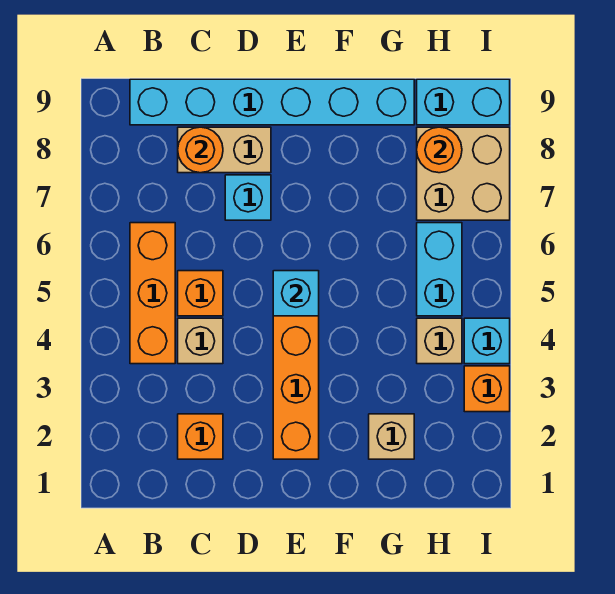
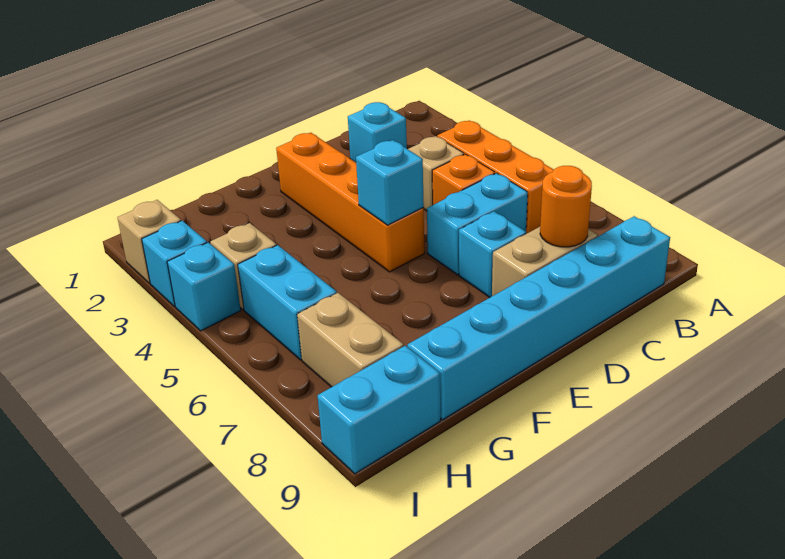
orange 1x1 brick [178,414,223,459] -> cyan 1x1 brick [348,102,407,162]
none -> cyan 1x2 brick [427,173,528,275]
tan 1x1 brick [369,414,414,459] -> tan 1x1 brick moved to [117,200,181,283]
tan 2x2 brick [417,127,510,220] -> tan 1x2 brick [297,293,404,387]
orange 1x1 round brick [417,127,462,173] -> none
orange 1x1 brick [464,366,510,412] -> cyan 1x1 brick [142,221,207,307]

